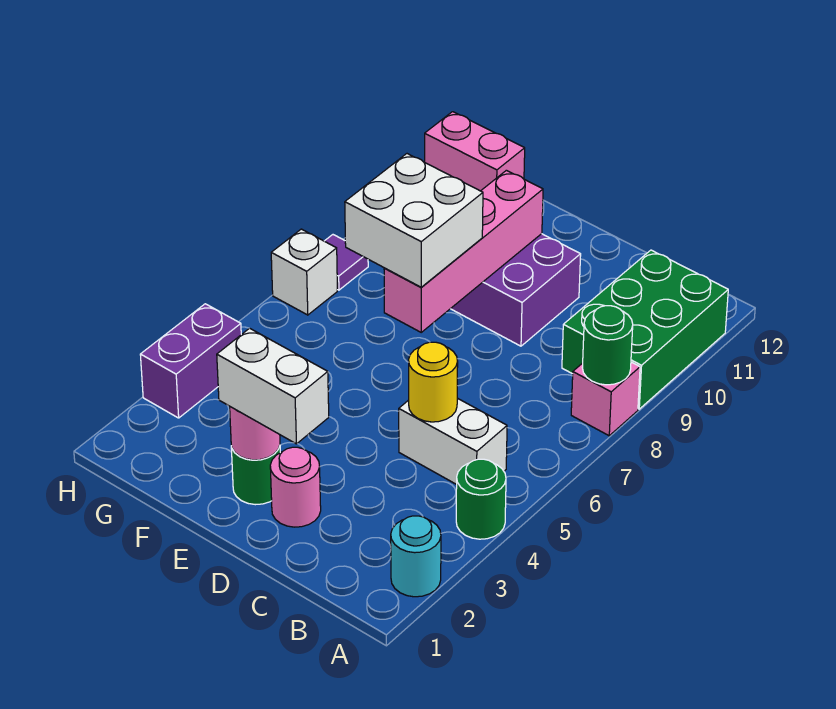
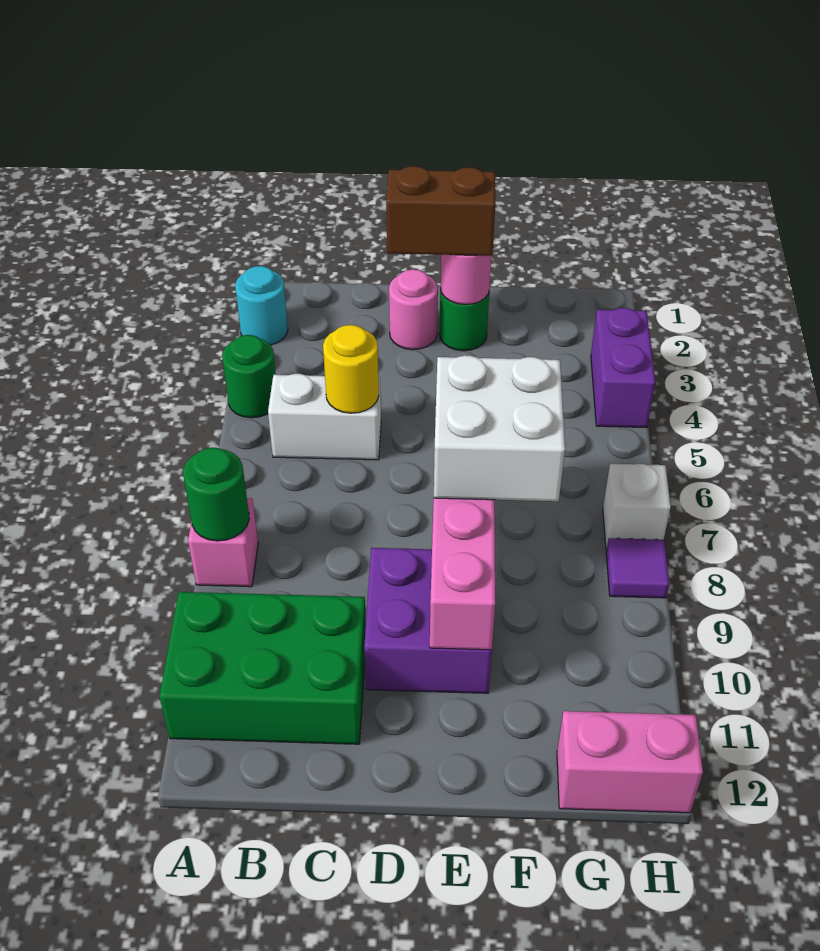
green 2x3 brick [562,250,728,409] -> green 2x3 brick turned to [159,592,366,744]
white 1x2 brick [217,328,329,444] -> brown 1x2 brick [386,166,495,256]

